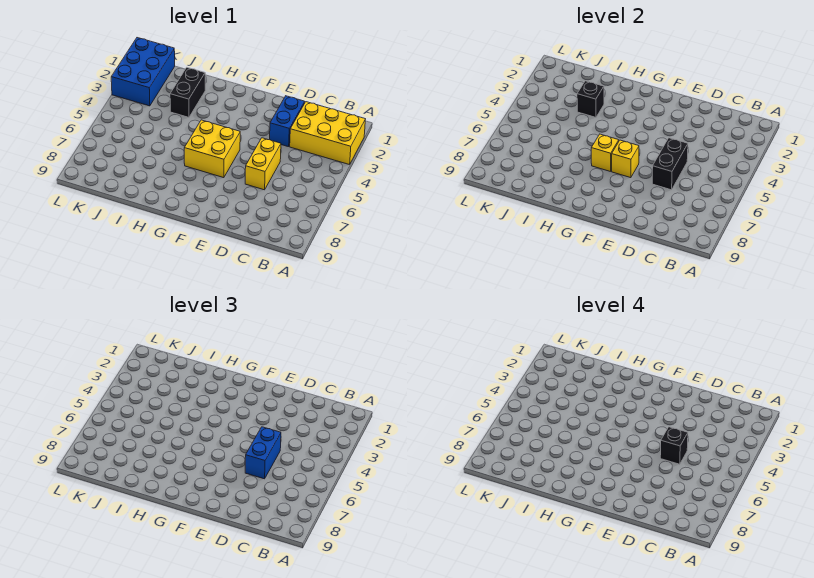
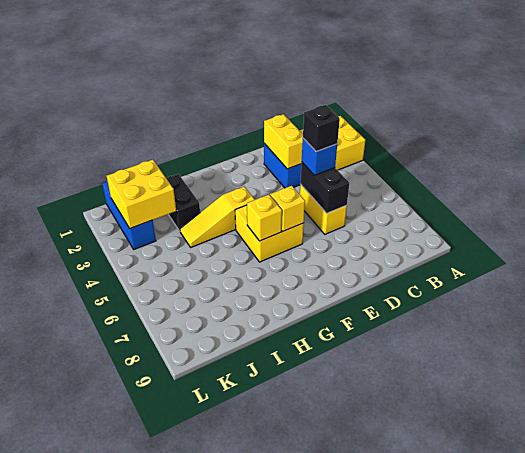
none -> yellow 1x2 brick [264,114,303,169]
blue 1x2 brick [245,427,281,479] -> blue 1x1 brick [302,138,337,175]
none -> yellow 1x3 slope [180,187,255,247]
black 1x1 brick [577,81,604,117] -> none
none -> yellow 2x2 brick [107,160,176,228]
blue 2x3 brick [111,38,175,106] -> blue 1x3 brick [102,181,156,249]

